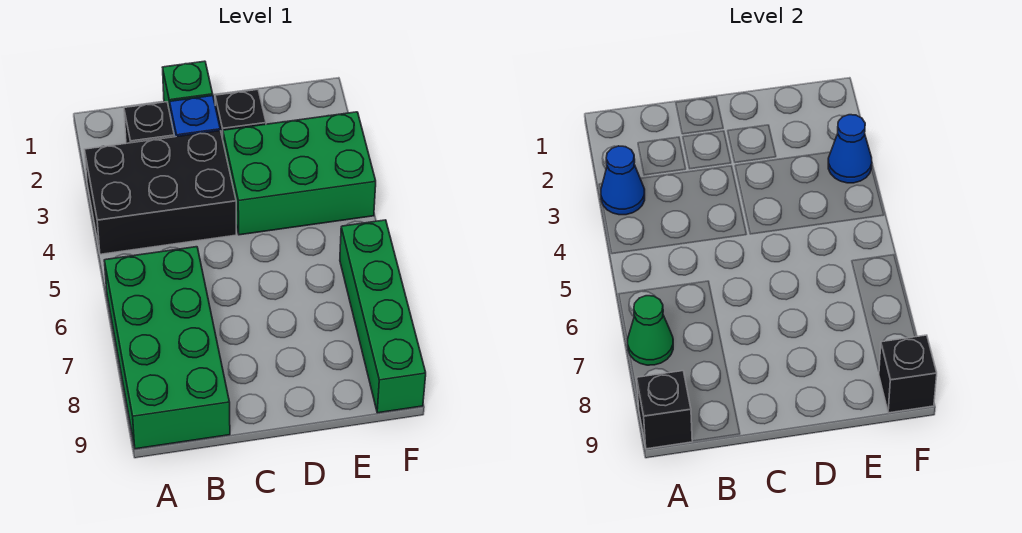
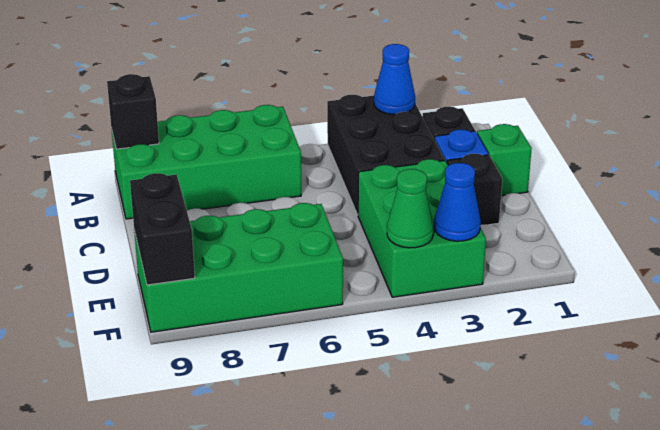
green 1x1 cone [628,296,673,365] -> green 1x1 cone moved to [387,169,434,248]
green 1x4 brick [340,220,426,413] -> green 2x4 brick [134,203,343,332]
black 1x1 brick [879,335,937,413] -> black 1x2 brick [130,173,195,285]

